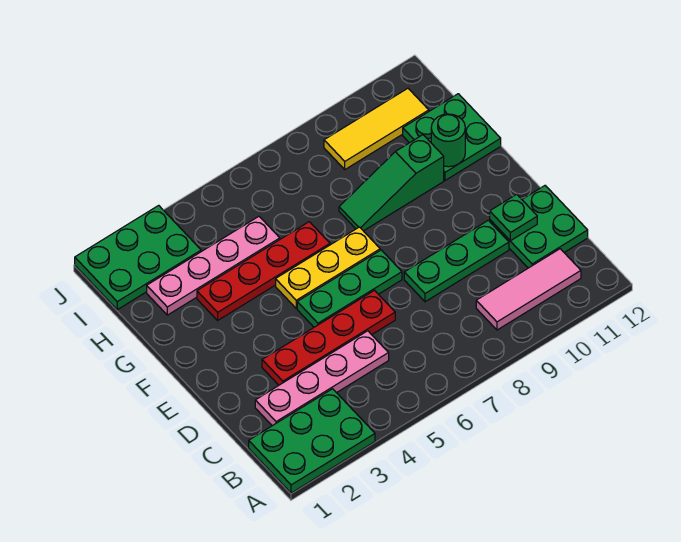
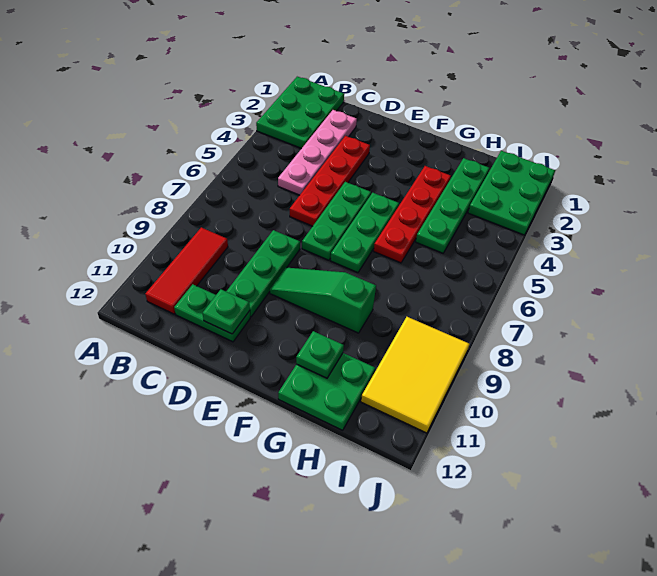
pink 1x3 tile [476,249,581,330] -> red 1x3 tile [145,228,228,314]
green 2x2 plate [490,186,588,268] -> green 1x2 plate [174,284,250,342]
yellow 1x3 plate [276,227,380,308] -> green 1x3 plate [330,193,399,273]
green 1x3 slope [339,135,444,231] -> green 1x3 slope turned to [270,268,376,333]
green 1x1 round brick [431,114,465,167] -> green 1x1 plate [296,331,344,378]
pink 1x4 plate [147,216,280,315] -> green 1x4 plate [416,158,489,253]
yellow 1x3 tile [324,88,429,169] -> yellow 2x3 tile [361,317,469,433]

